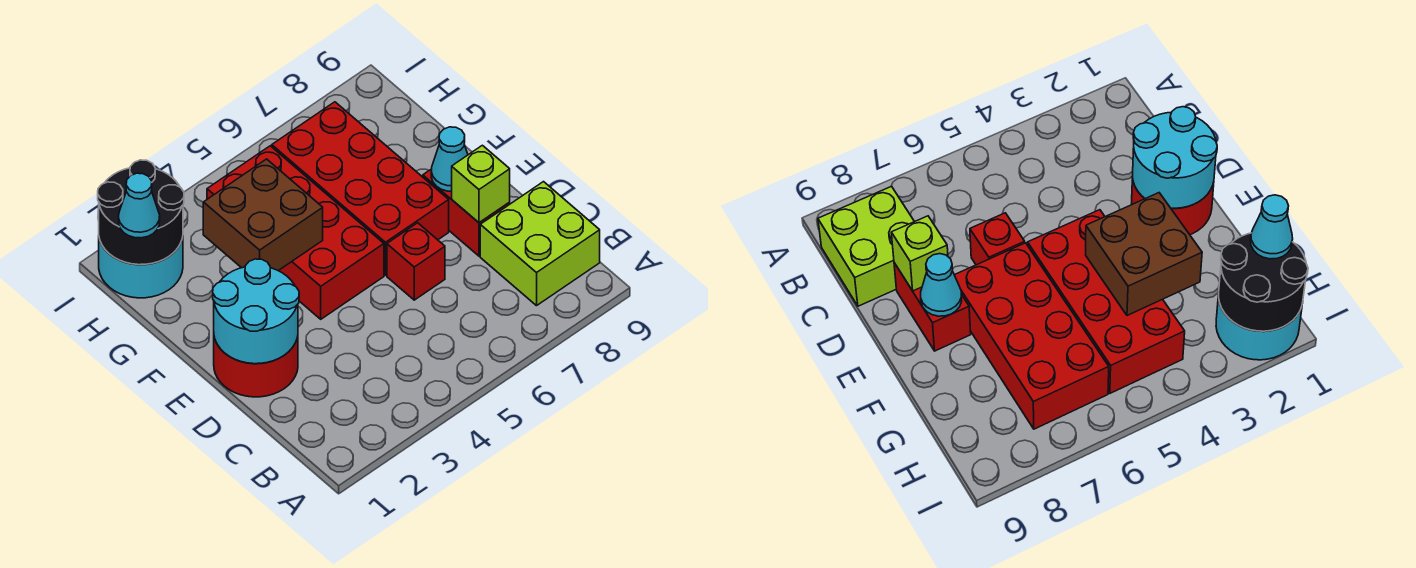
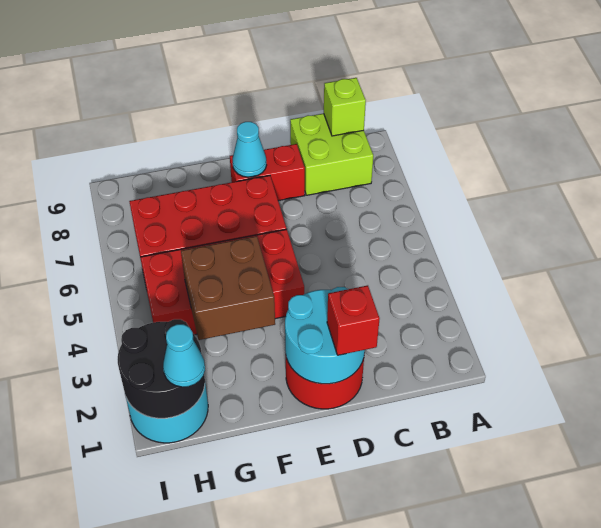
red 1x1 brick [387,223,445,300] -> red 1x1 brick moved to [327,285,380,355]
lime 1x1 brick [452,145,510,223] -> lime 1x1 brick moved to [324,78,366,136]

